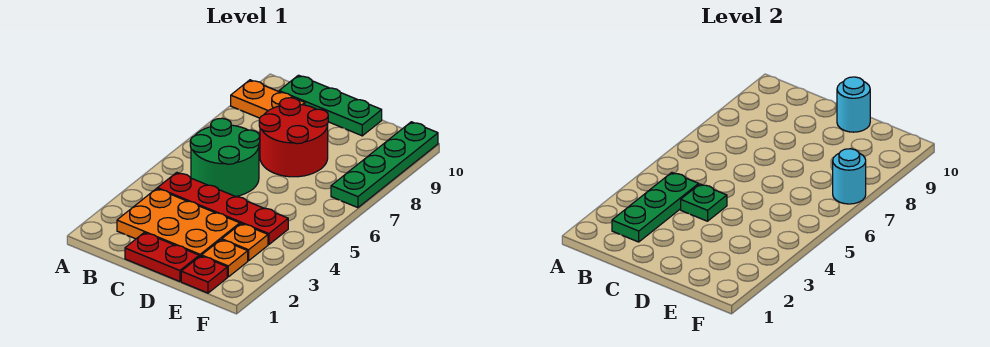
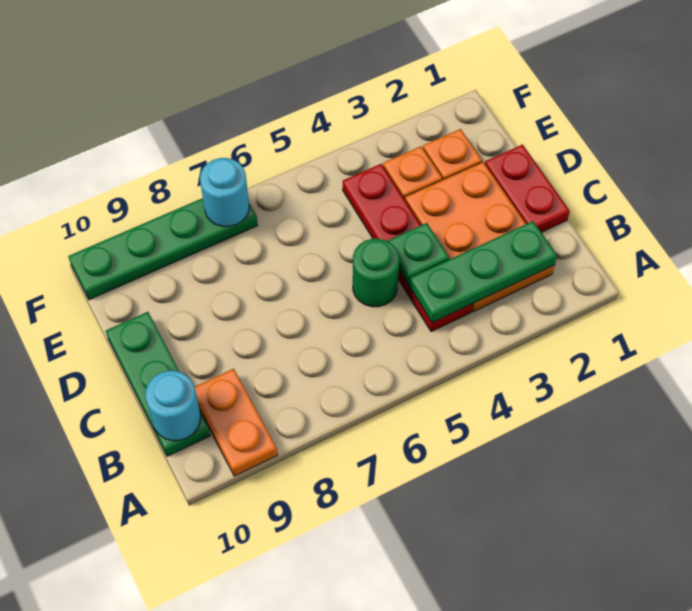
green 2x2 round brick [190,118,260,197] -> green 1x1 round brick [353,239,399,307]
red 2x2 round brick [259,98,328,177] -> none
cyan 1x1 round brick [837,77,870,132] -> cyan 1x1 round brick moved to [145,371,201,441]
red 1x1 plate [181,256,227,293] -> none

